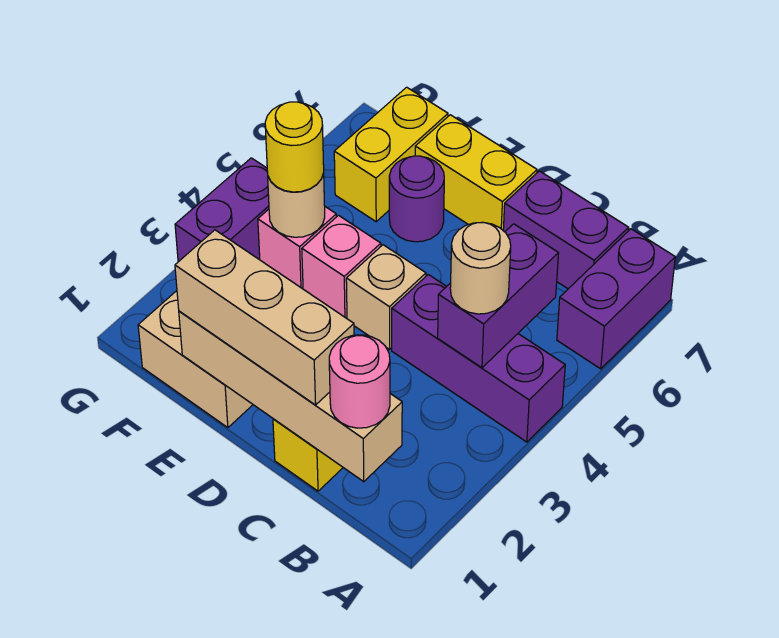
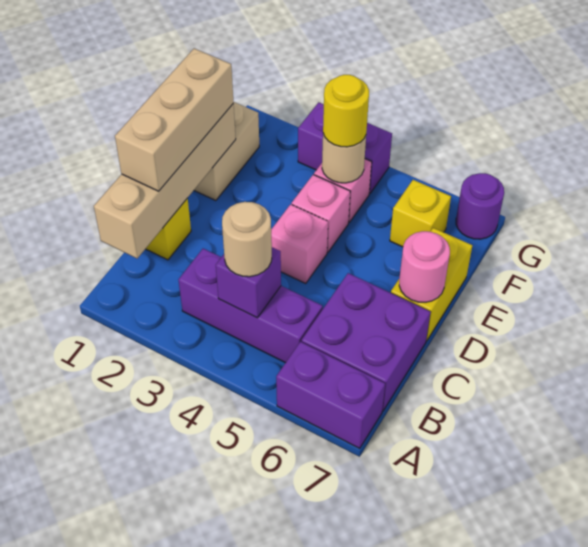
purple 1x3 brick [392,275,565,442] -> purple 1x3 brick turned to [179,249,323,363]
pink 1x1 round brick [329,335,390,428] -> pink 1x1 round brick moved to [399,231,450,302]
purple 1x2 brick [438,224,558,368] -> purple 1x1 brick [216,247,281,318]
purple 1x2 brick [503,171,629,289] -> purple 2x2 brick [302,273,431,411]
tan 1x1 brick [346,245,426,349] -> pink 1x1 brick [271,204,328,283]
purple 1x1 round brick [389,156,444,242] -> purple 1x1 round brick moved to [456,173,504,239]
yellow 1x2 brick [334,87,448,222] -> yellow 1x1 brick [390,180,451,247]

